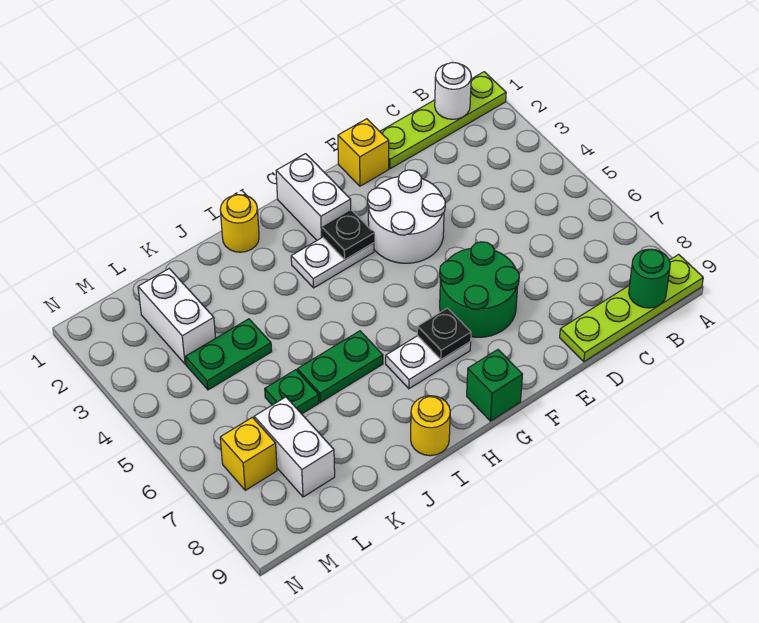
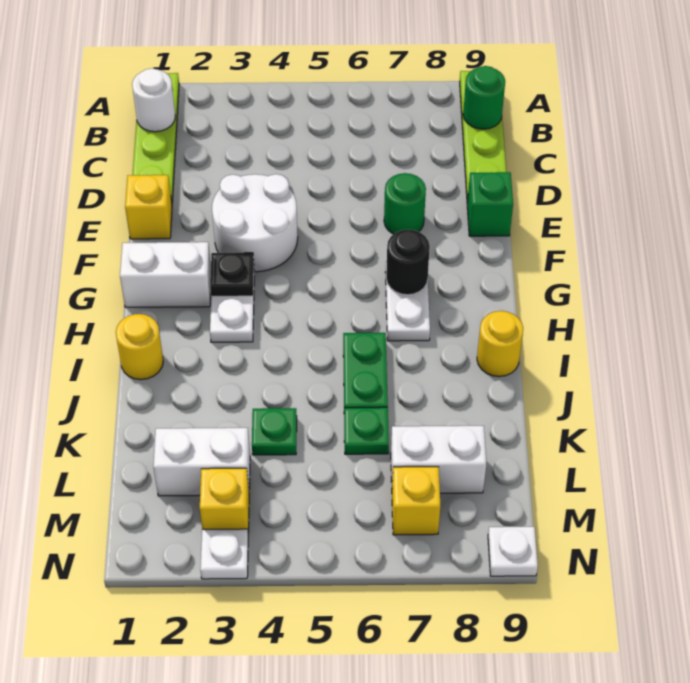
green 2x2 round brick [440,242,519,337] -> green 1x1 round brick [384,173,426,234]
black 1x1 plate [417,308,471,360] -> black 1x1 round brick [386,230,430,295]
green 1x1 brick [467,350,523,421] -> green 1x1 brick moved to [467,172,513,236]
green 1x2 plate [185,319,272,390] -> green 1x1 plate [252,408,297,455]
none -> yellow 1x1 brick [200,468,249,533]
none -> white 1x1 plate [200,529,248,579]
none -> white 1x1 plate [488,527,538,576]

